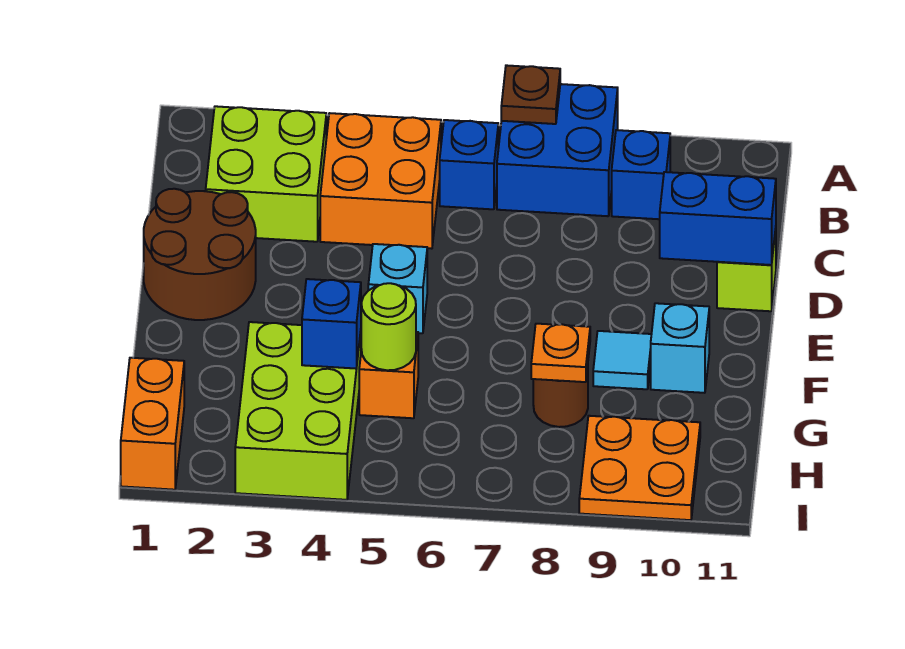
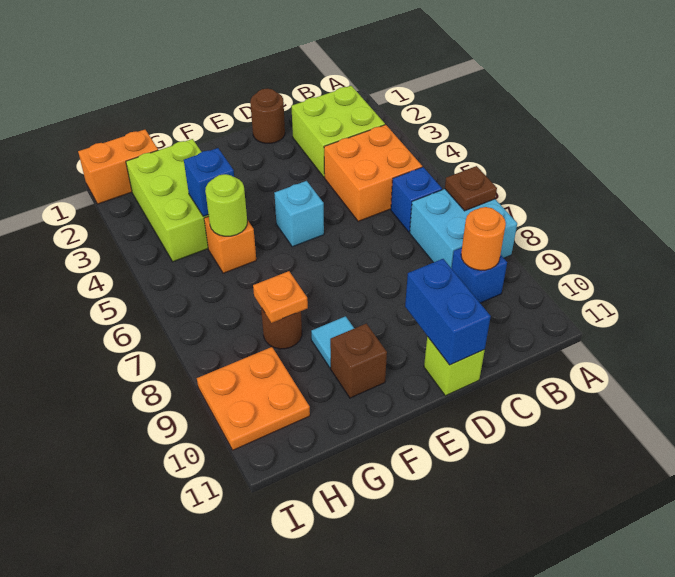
blue 2x2 brick [497,84,618,216] -> cyan 2x2 brick [410,189,517,268]
none -> orange 1x1 round brick [461,207,506,270]
brown 2x2 round brick [144,189,256,320] -> brown 1x1 round brick [250,88,285,143]
cyan 1x1 brick [651,303,709,393] -> brown 1x1 brick [330,324,387,398]
lime 2x3 brick [235,322,361,500] -> lime 2x3 brick turned to [126,139,209,262]

